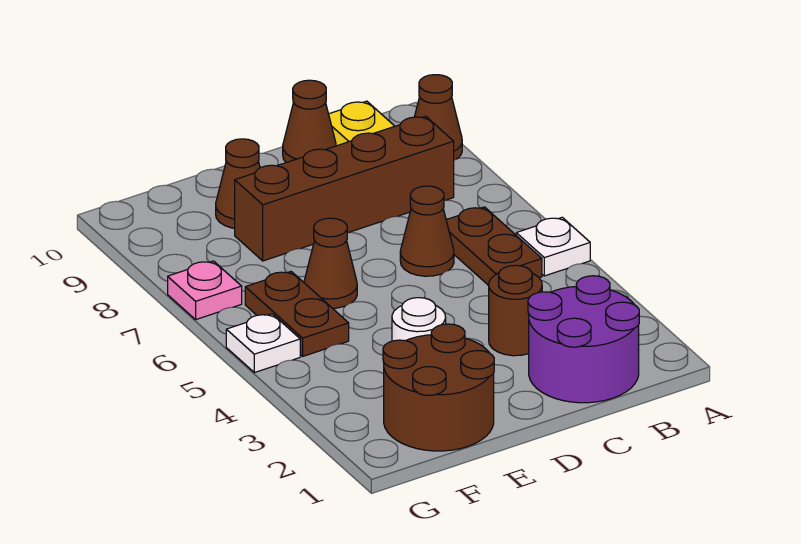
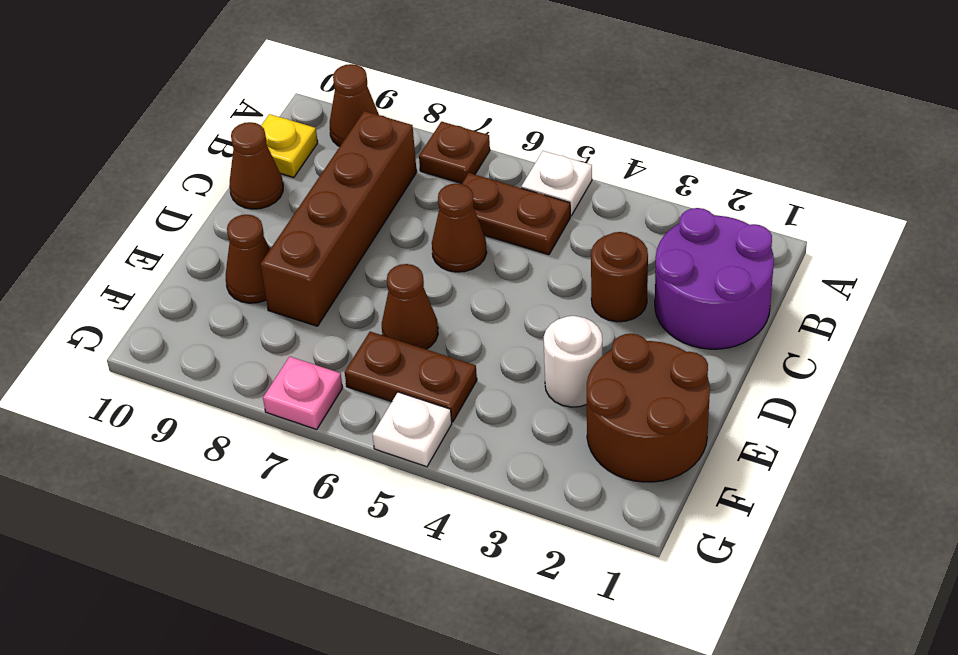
none -> brown 1x1 plate [419,122,490,183]

